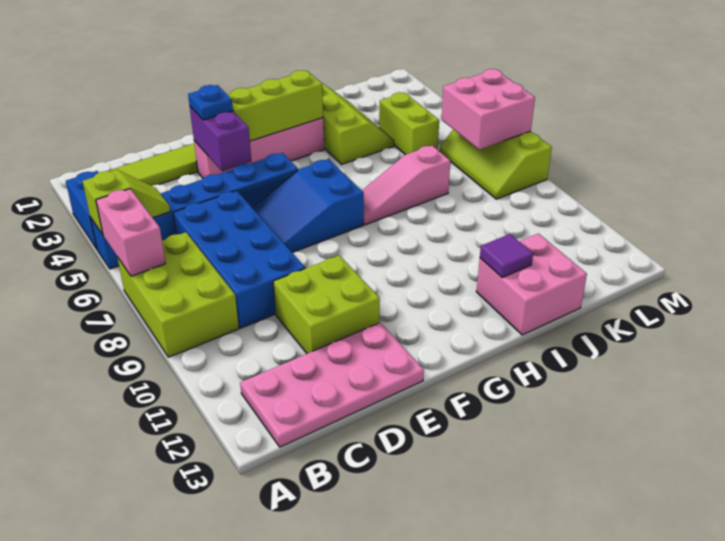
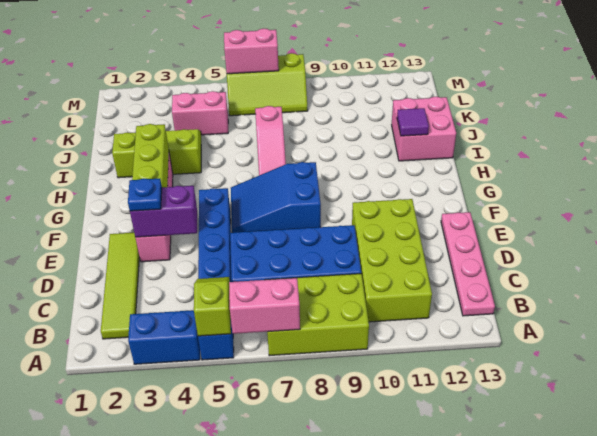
pink 2x4 plate [240,323,424,447] -> pink 1x4 plate [441,212,495,316]
lime 2x2 brick [273,255,380,354] -> lime 2x4 brick [352,199,432,322]
blue 2x3 slope [253,159,364,253] -> blue 2x3 slope turned to [231,162,321,233]
lime 1x2 brick [379,92,439,155] -> pink 1x2 brick [172,91,228,135]
pink 2x2 brick [442,69,535,150] -> pink 1x2 brick [224,29,279,74]

